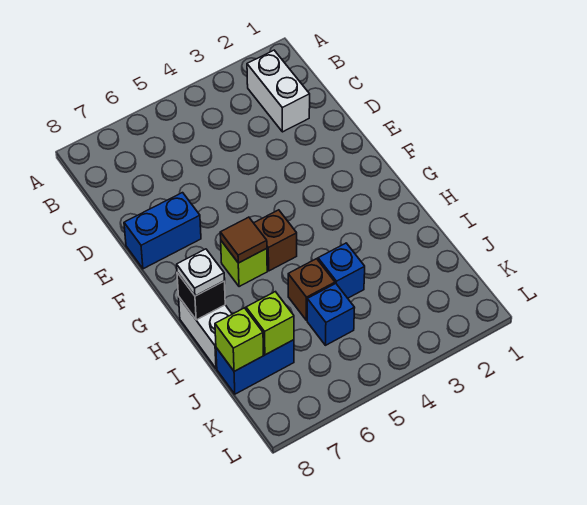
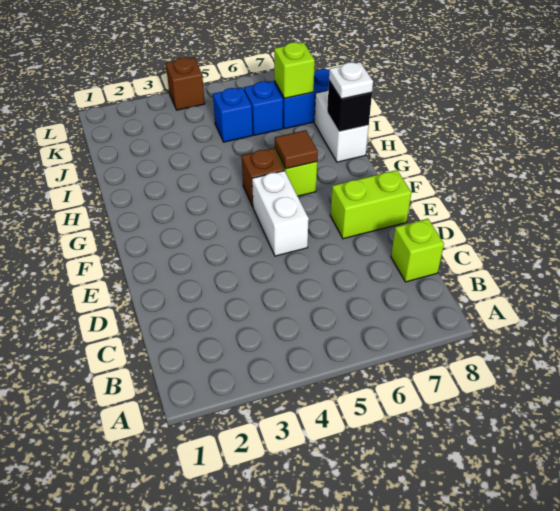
white 1x2 brick [247,50,310,132] -> white 1x2 brick moved to [252,171,309,256]
blue 1x2 brick [124,193,201,269] -> lime 1x2 brick [330,170,411,239]
blue 1x1 brick [318,243,365,298] -> blue 1x1 brick moved to [244,81,283,135]
brown 1x1 brick [288,259,335,320] -> brown 1x1 brick moved to [166,58,205,110]
lime 1x1 brick [215,308,263,371] -> lime 1x1 brick moved to [391,219,444,282]

